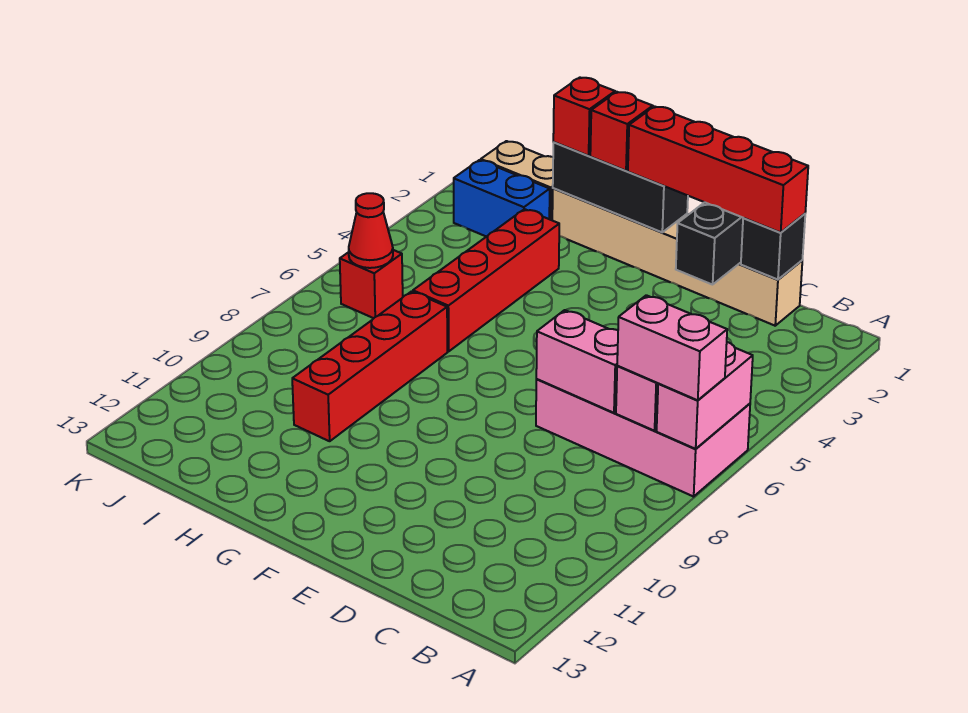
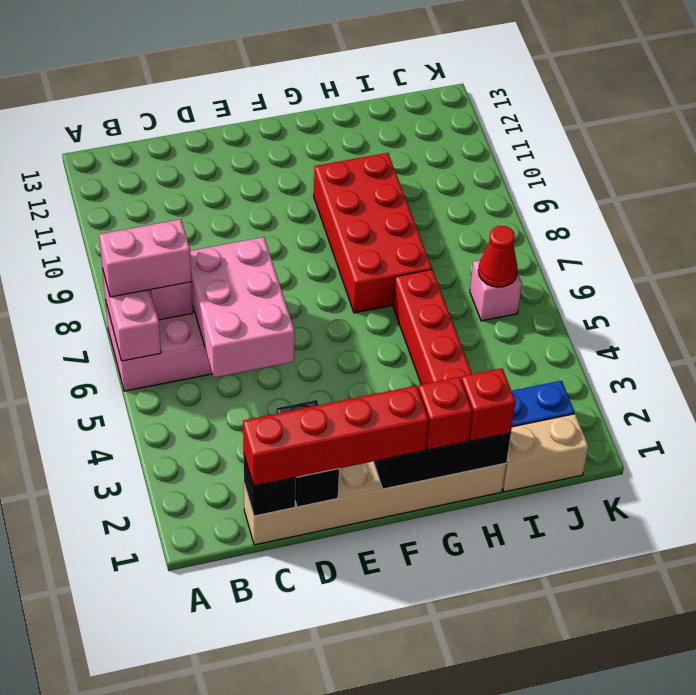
pink 1x2 brick [536,310,618,413] -> pink 2x3 brick [190,237,295,378]
red 1x4 brick [292,291,447,441] -> red 2x4 brick [314,153,432,313]
red 1x1 brick [340,250,403,318] -> pink 1x1 brick [470,260,522,321]

